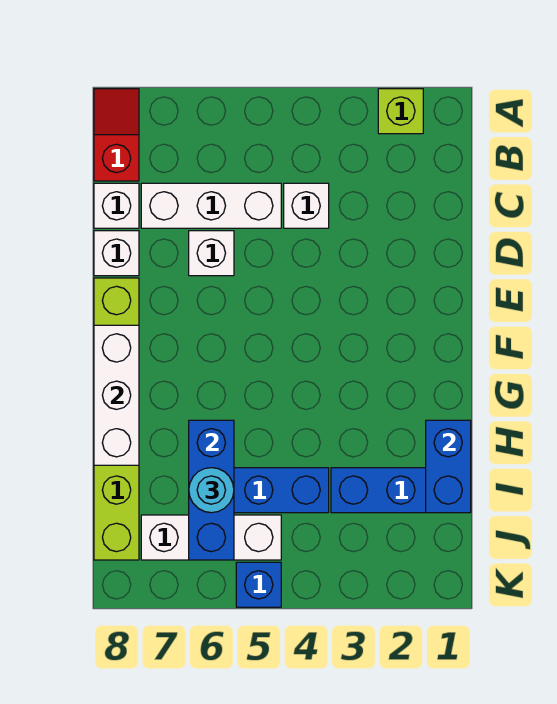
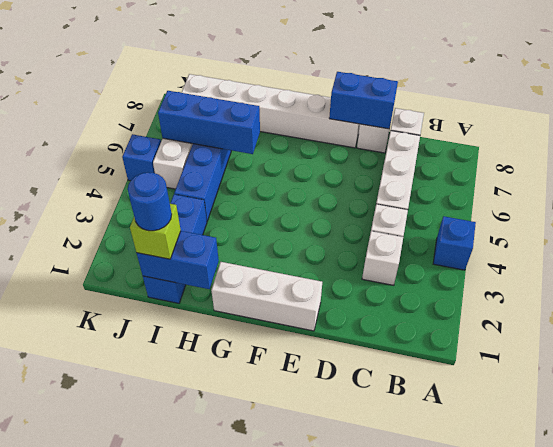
lime 1x1 brick [378,89,423,134] -> lime 1x1 brick moved to [130,204,181,259]
none -> blue 1x1 brick [433,216,476,270]
red 1x2 slope [94,89,139,181] -> none
white 1x1 brick [189,231,234,276] -> white 1x1 brick moved to [362,231,403,285]
none -> blue 1x2 brick [329,72,398,129]
lime 1x6 brick [94,278,139,560] -> white 1x6 brick [181,74,360,148]
white 1x3 brick [94,325,139,465] -> white 1x3 brick moved to [211,262,322,331]
none -> blue 1x1 round brick [128,172,172,231]
cyan 1x1 round brick [189,468,234,513] -> none

